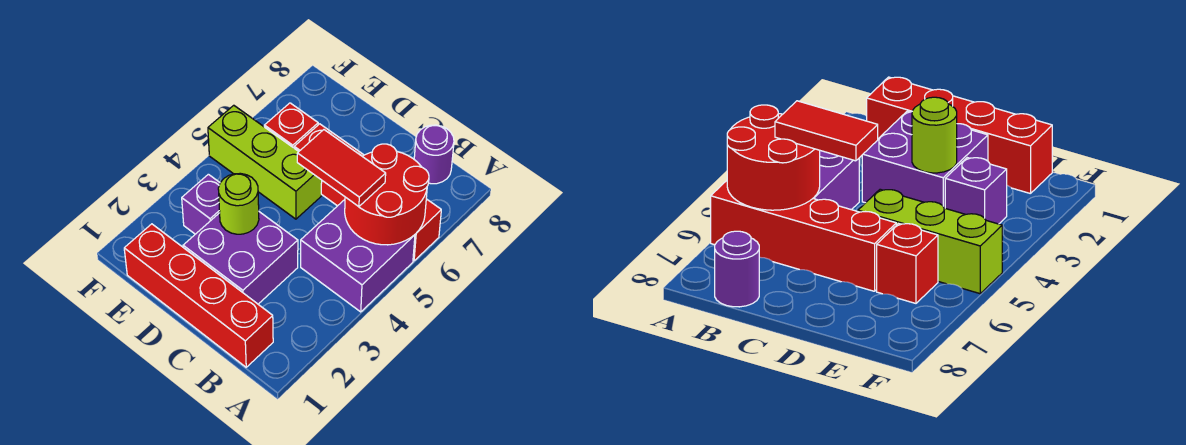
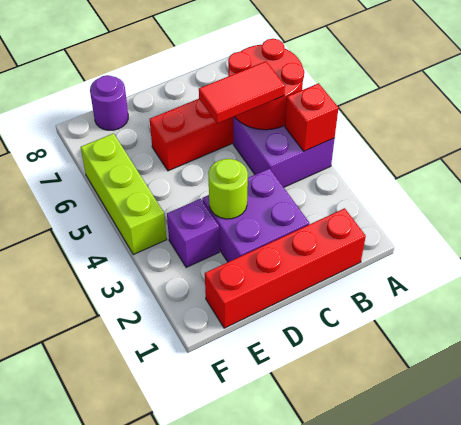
purple 1x1 round brick [414,125,454,184] -> purple 1x1 round brick moved to [90,75,128,130]
lime 1x3 brick [208,105,322,219] -> lime 1x3 brick turned to [81,133,167,255]
red 1x1 brick [264,103,318,148] -> red 1x1 brick moved to [285,83,338,151]

